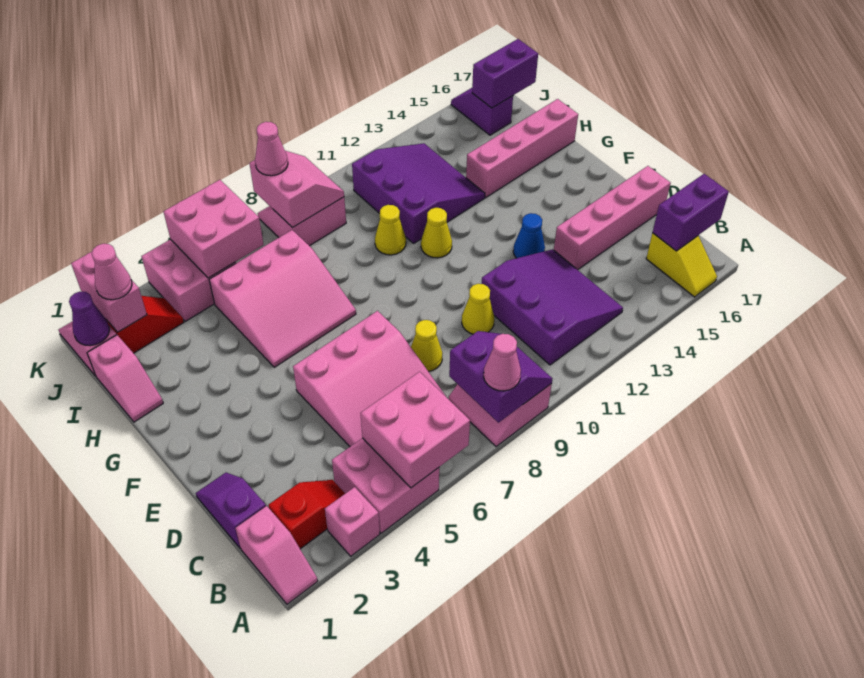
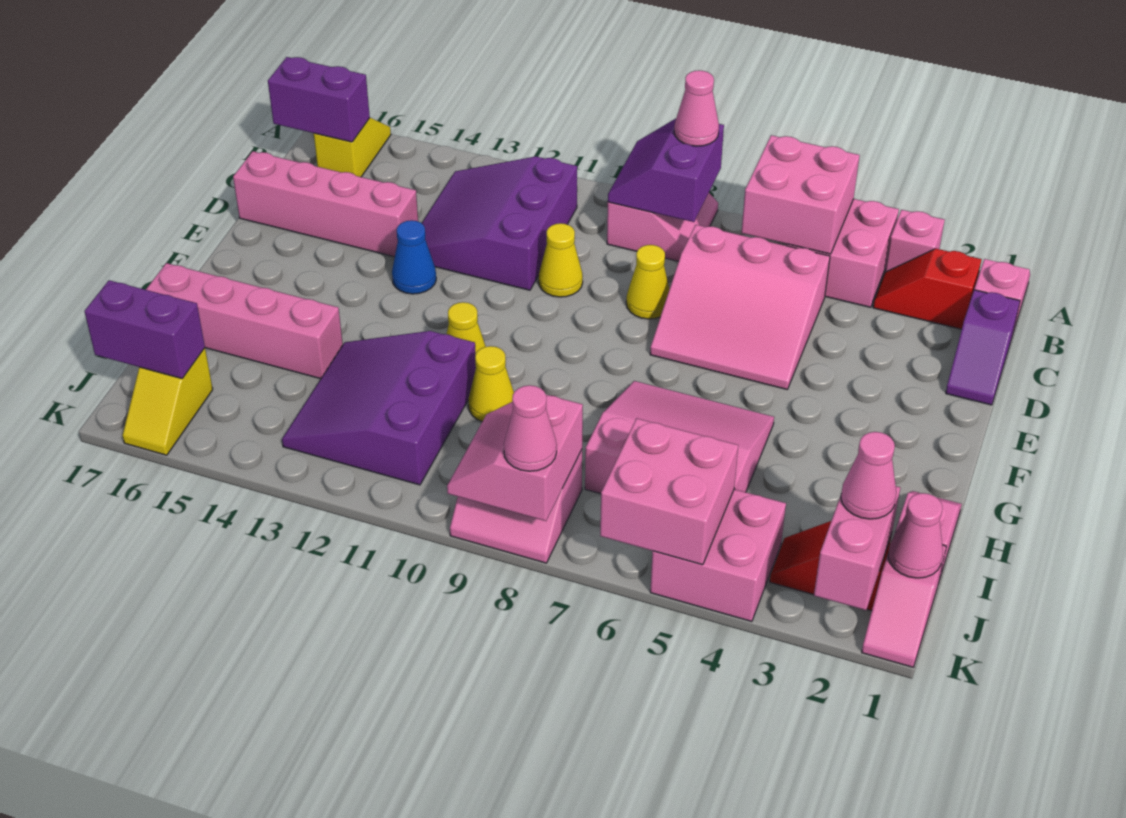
pink 3x3 slope [293,311,445,446] -> pink 3x3 slope turned to [650,225,830,389]
purple 1x1 cone [69,291,109,346] -> pink 1x1 cone [888,493,943,578]
purple 1x2 slope [451,88,513,135] -> yellow 1x2 slope [123,348,213,455]

